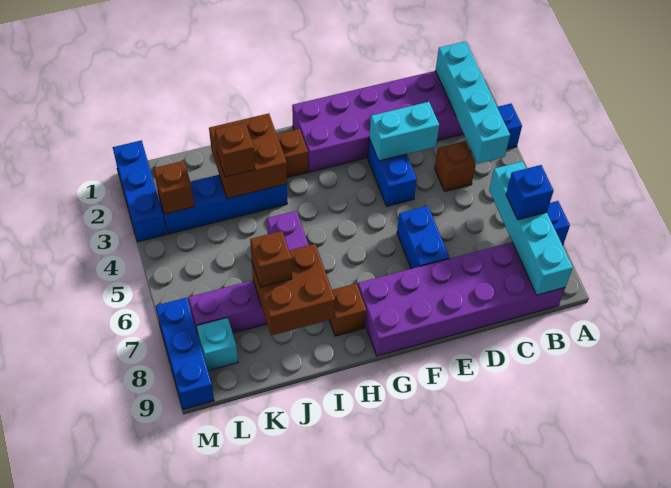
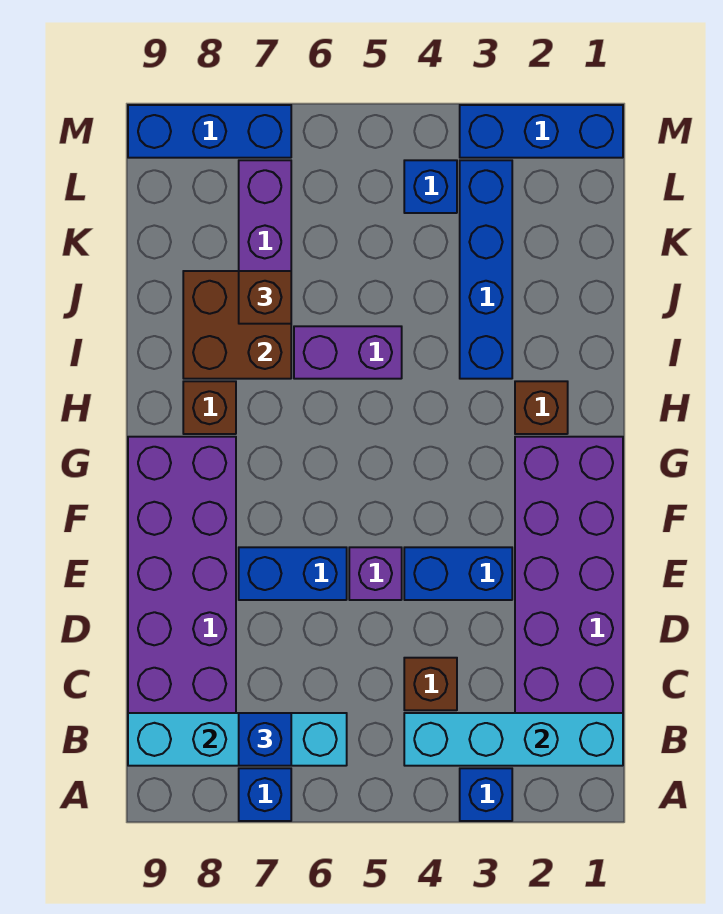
cyan 1x2 brick [369,102,439,161] -> none
none -> purple 1x1 brick [349,547,402,600]
brown 2x2 brick [209,113,287,199] -> none
brown 1x1 brick [215,123,255,177] -> none
brown 1x1 brick [154,161,194,214] -> none
none -> blue 1x1 brick [404,160,457,213]
cyan 1x1 brick [197,317,238,371] -> none

